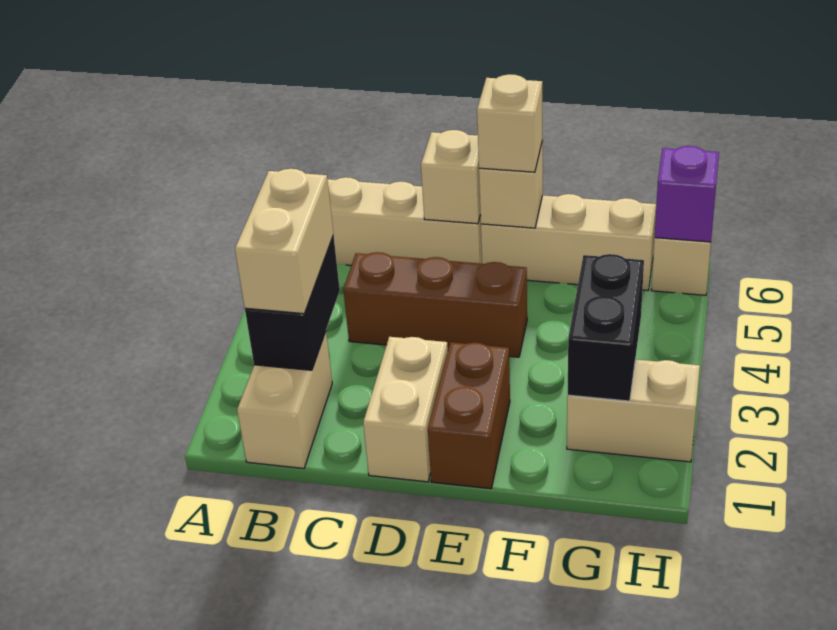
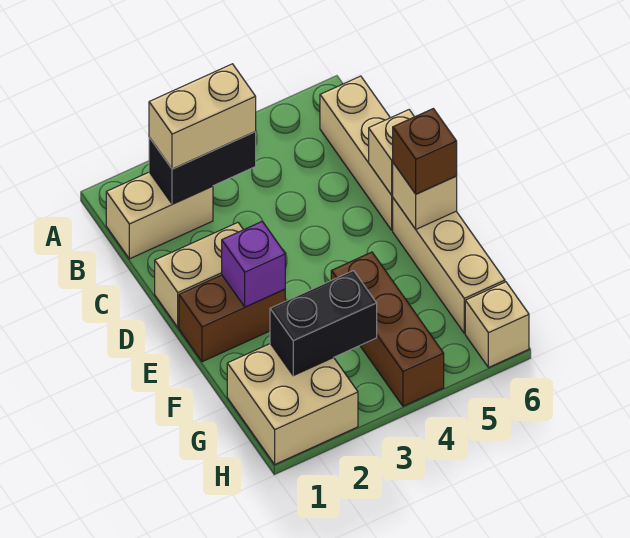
brown 1x3 brick [343,252,527,357] -> brown 1x3 brick moved to [331,252,444,406]
tan 1x1 brick [477,74,542,172] -> brown 1x1 brick [393,109,457,194]
tan 1x2 brick [567,359,700,462] -> tan 2x2 brick [227,344,358,464]
purple 1x1 brick [655,146,719,242] -> purple 1x1 brick moved to [222,221,285,307]

